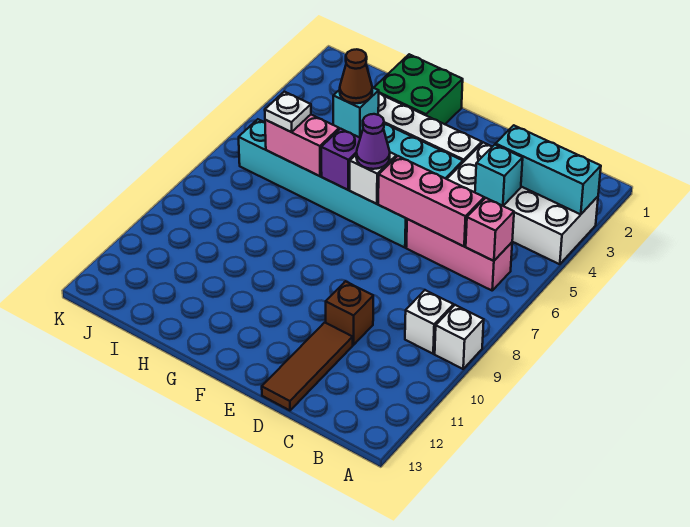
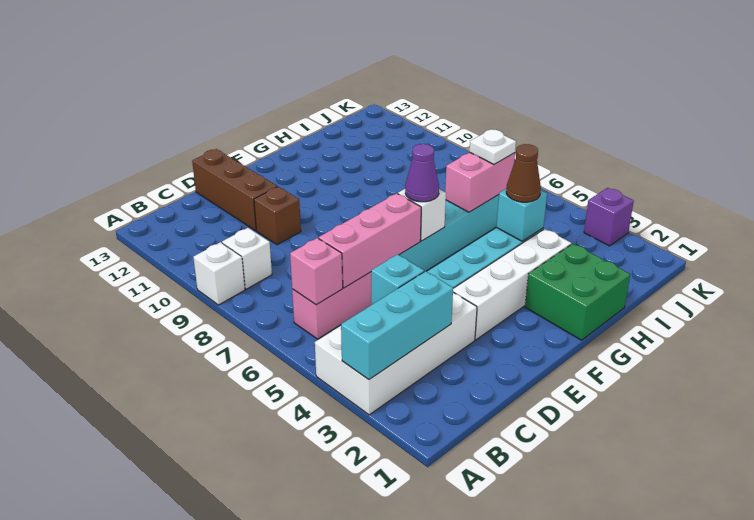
brown 1x3 tile [262,322,353,410] -> brown 1x3 brick [192,149,277,231]
purple 1x1 brick [321,129,360,190] -> purple 1x1 brick moved to [584,188,634,246]

